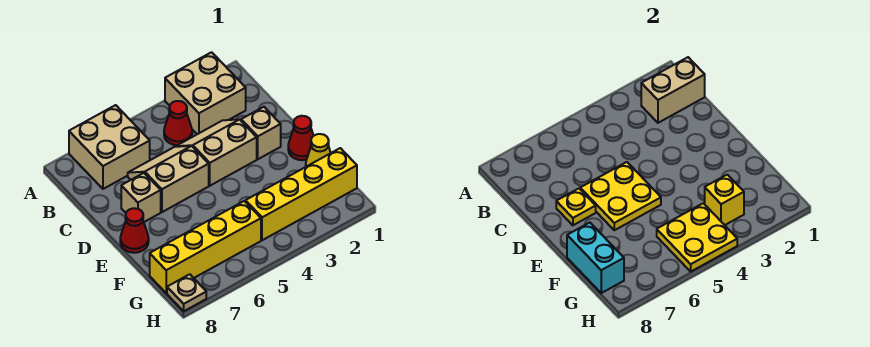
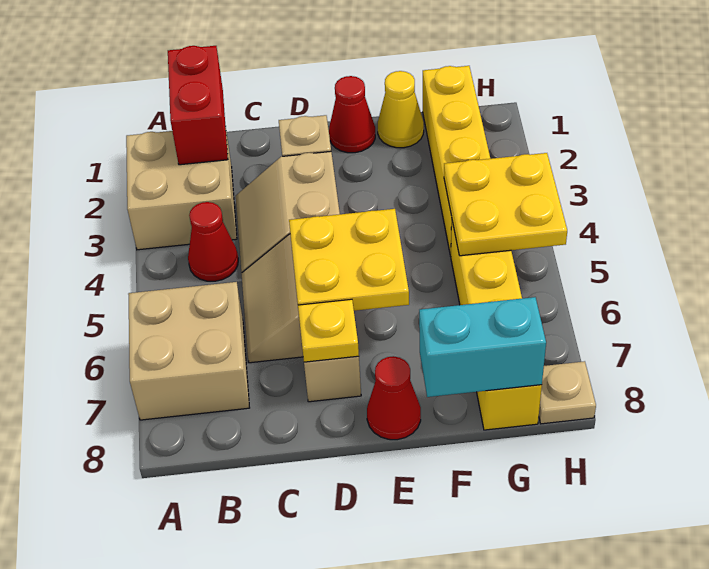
tan 1x2 brick [641,57,705,123] -> red 1x2 brick [168,46,228,165]
yellow 1x1 brick [705,175,744,225] -> none

